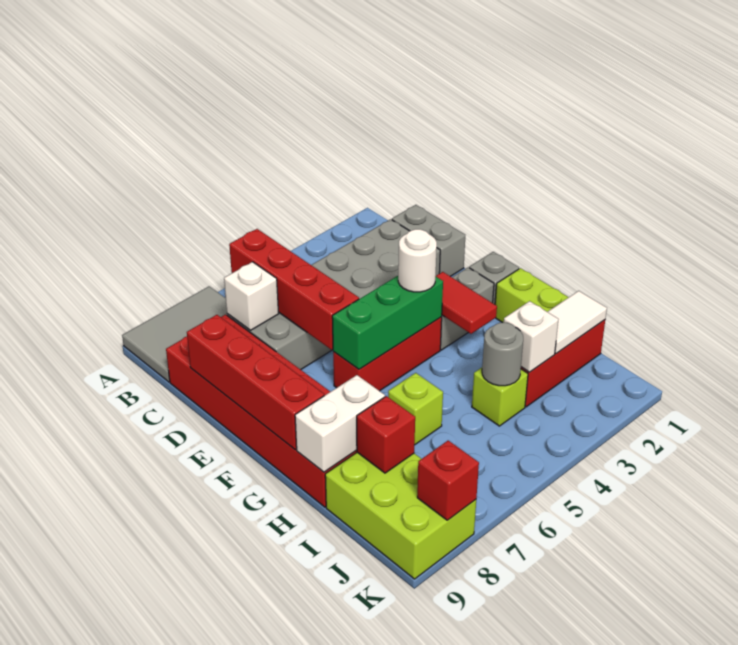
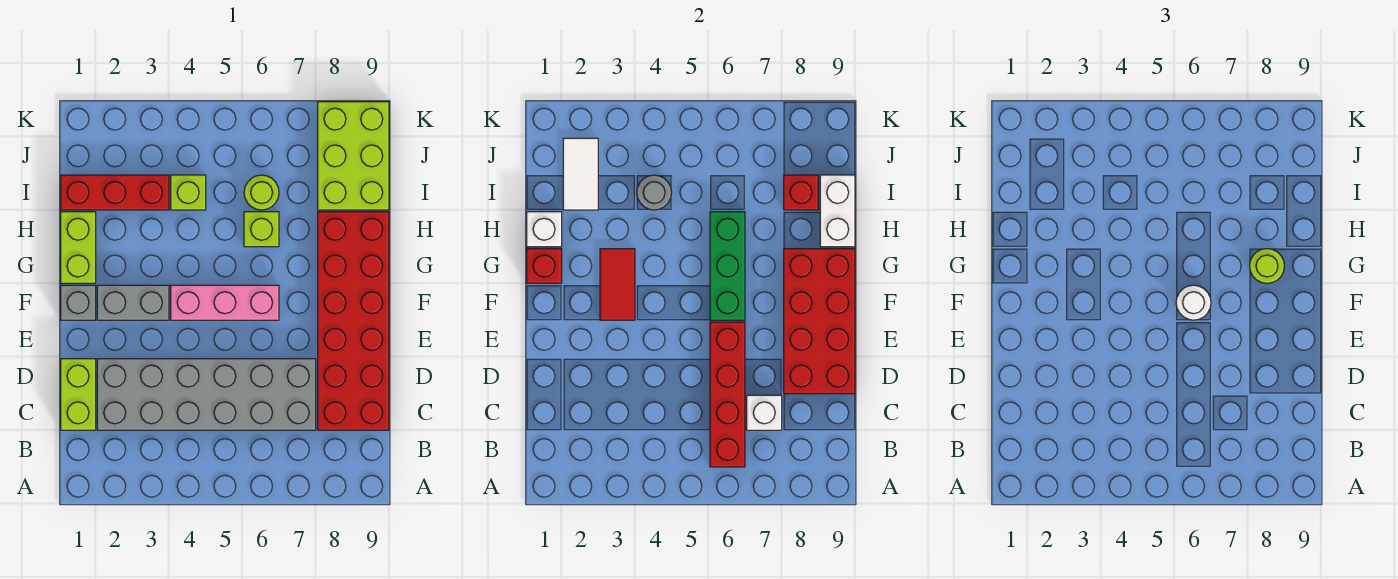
grey 2x3 tile [122,286,227,382] -> none
grey 1x2 brick [392,205,465,276] -> lime 1x2 brick [61,359,96,430]
red 1x4 brick [187,315,324,450] -> red 2x4 brick [784,249,855,394]
red 1x3 brick [333,317,442,391] -> pink 1x3 brick [171,285,279,320]
green 1x3 brick [332,276,443,369] -> green 1x3 brick turned to [710,212,745,320]
white 1x1 round brick [398,229,437,292] -> white 1x1 round brick moved to [1176,285,1211,320]
none -> lime 1x1 round brick [1250,249,1284,283]
white 1x2 brick [295,375,385,472] -> white 1x2 brick turned to [820,175,855,247]
white 1x2 tile [548,291,607,354] -> white 1x2 tile turned to [563,138,598,210]
white 1x1 brick [504,301,559,372] -> white 1x1 brick moved to [527,212,562,247]
none -> lime 1x1 round brick [244,175,279,210]
red 1x1 brick [417,441,479,520] -> red 1x1 brick moved to [527,249,562,283]

